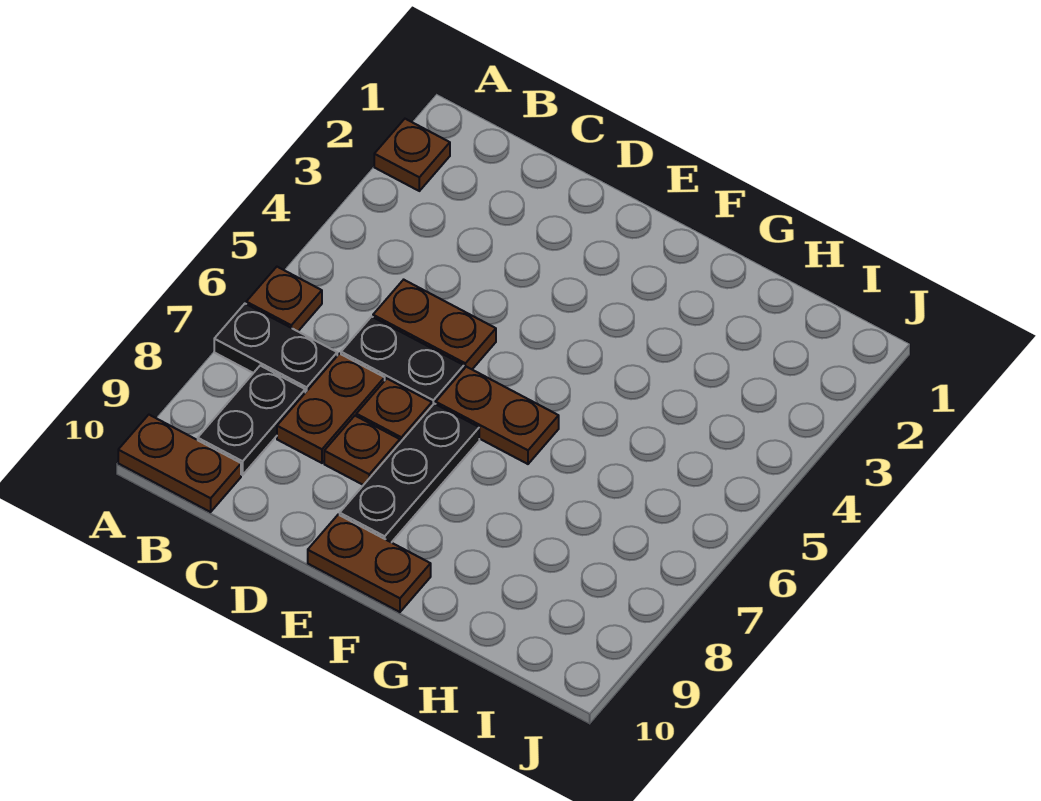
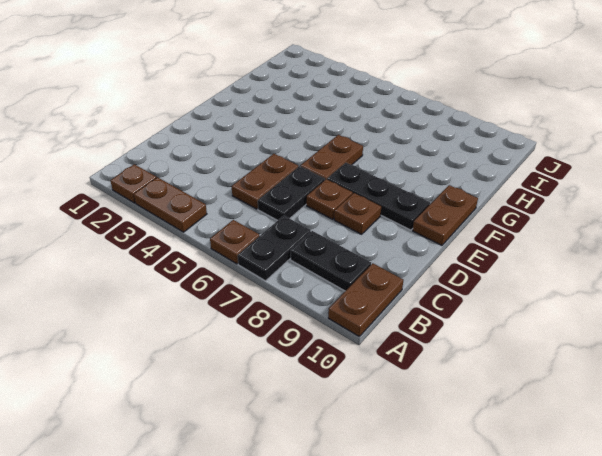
brown 1x2 plate [277,354,385,463] -> brown 1x2 plate moved to [134,177,207,232]

